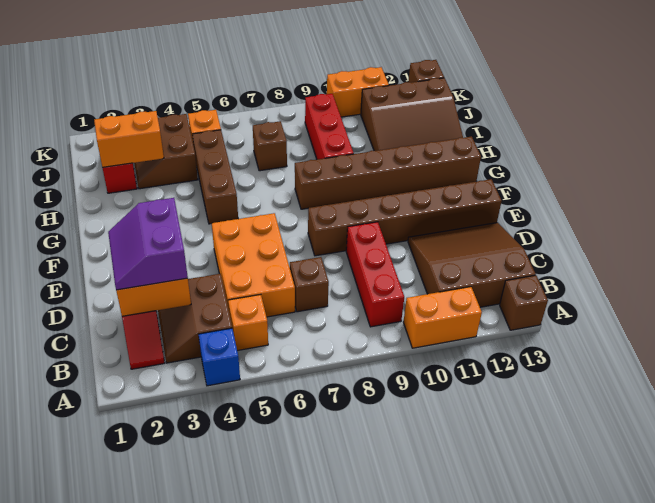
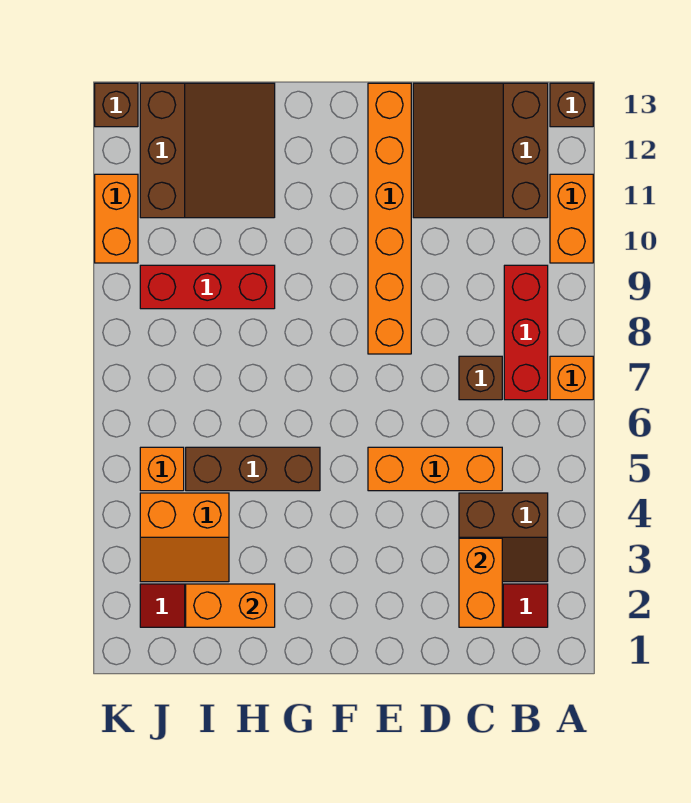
blue 1x1 brick [199,328,240,386] -> none
orange 1x1 brick [228,295,268,351] -> orange 1x1 brick moved to [550,356,593,400]
red 1x3 brick [346,222,404,327] -> red 1x3 brick turned to [504,265,548,400]
purple 2x2 slope [108,198,188,290] -> none
orange 2x3 brick [212,213,295,317] -> orange 1x3 brick [368,447,502,491]
brown 1x6 brick [308,179,502,256] -> orange 1x6 brick [368,83,411,354]
brown 1x6 brick [295,136,481,209] -> none
orange 1x2 brick [94,111,164,167] -> orange 1x2 brick turned to [186,584,275,627]
brown 2x2 slope [134,114,198,189] -> orange 2x2 slope [140,493,229,582]
brown 1x1 brick [253,121,287,171] -> none

